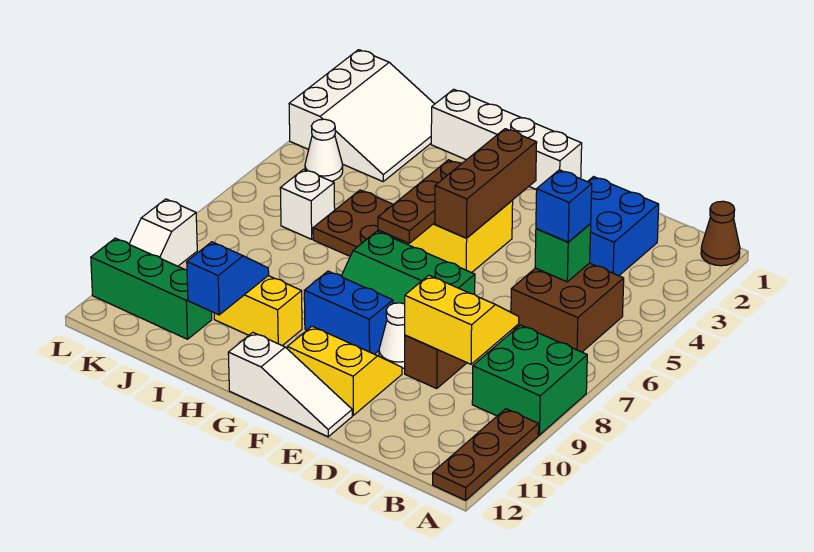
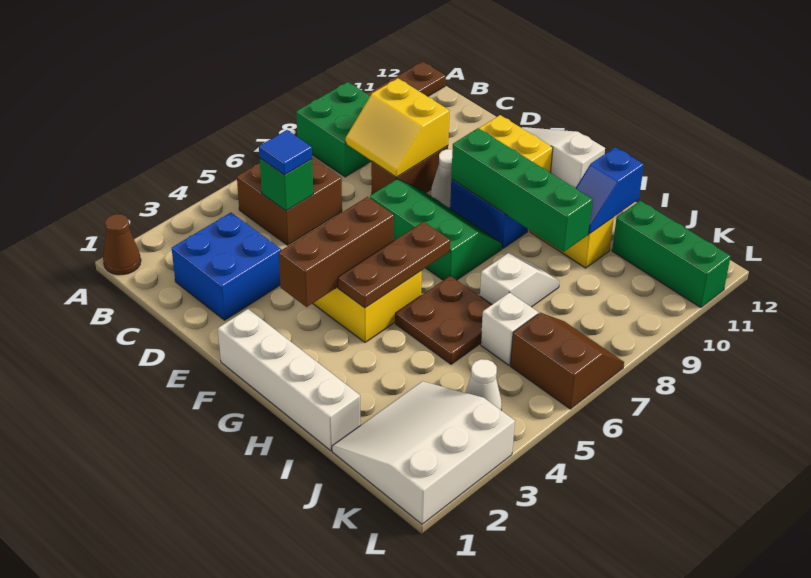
blue 1x1 brick [536,170,592,242] -> blue 1x1 tile [259,130,312,175]
none -> green 1x4 brick [451,128,593,252]
none -> brown 2x2 slope [510,313,624,409]
white 1x2 slope [129,199,197,266] -> white 1x2 slope moved to [480,253,559,307]

